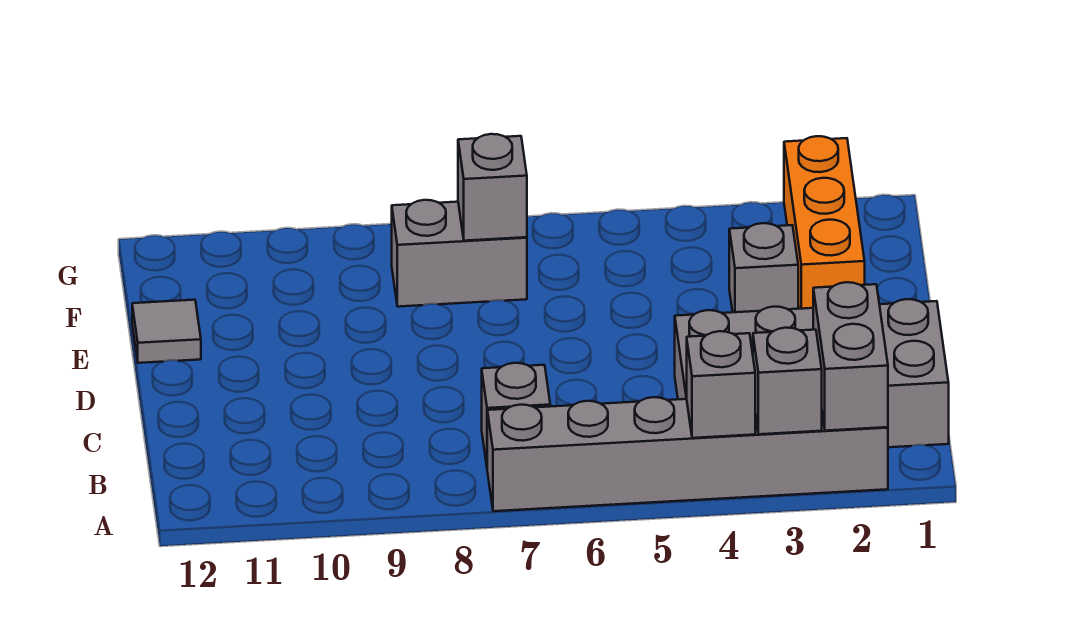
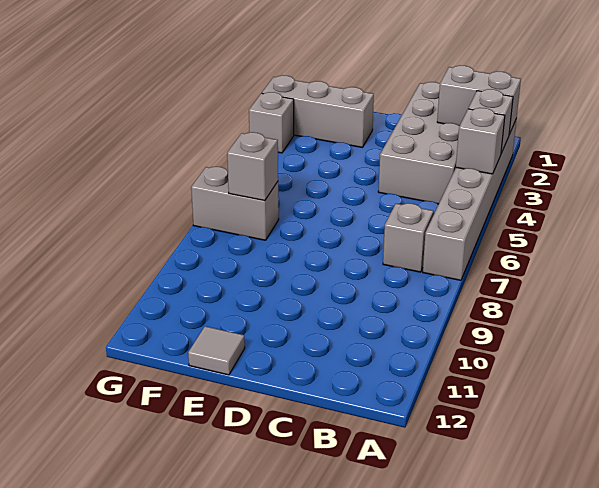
orange 1x3 brick [784,136,865,309] -> grey 1x3 brick [262,75,374,147]
grey 1x1 brick [729,223,798,312] -> grey 1x1 brick moved to [249,92,294,153]
grey 1x2 brick [392,200,527,307] -> grey 1x2 brick turned to [191,167,279,240]

